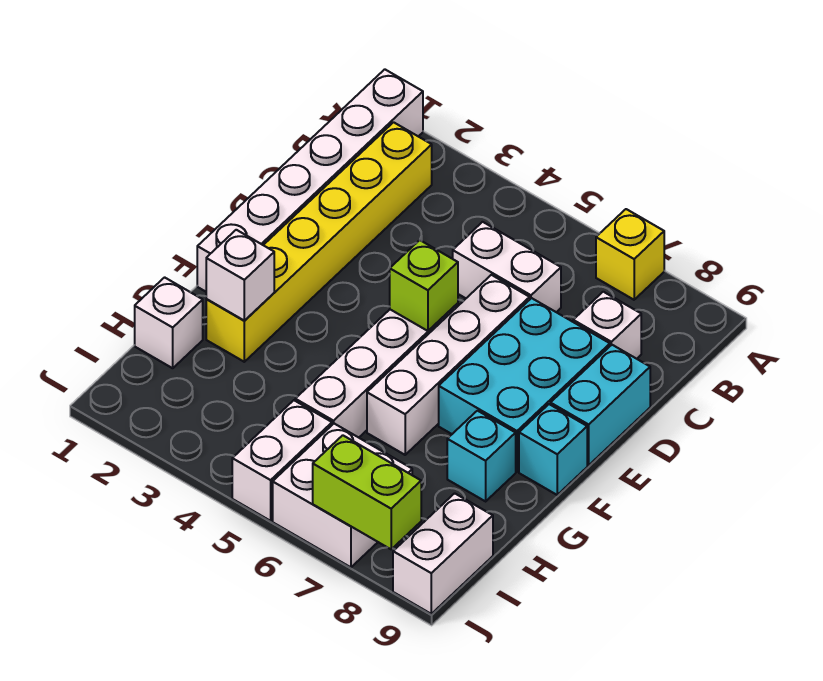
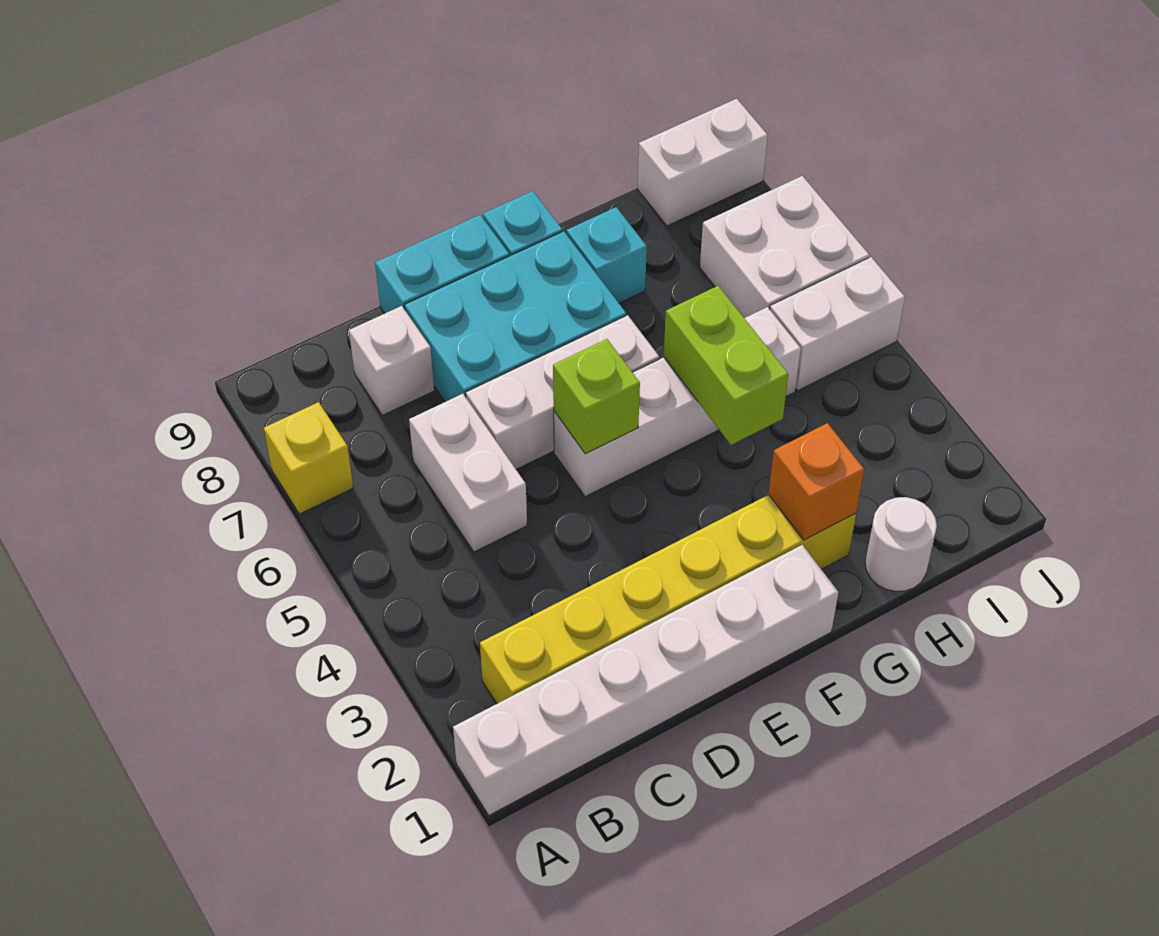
white 1x4 brick [367,275,530,455] -> white 1x3 brick [466,315,659,469]
white 1x1 brick [206,230,274,320] -> orange 1x1 brick [769,423,864,540]
white 1x1 brick [135,277,203,368] -> white 1x1 round brick [865,497,937,591]
lime 1x2 brick [313,435,421,549] -> lime 1x2 brick moved to [664,286,788,445]

